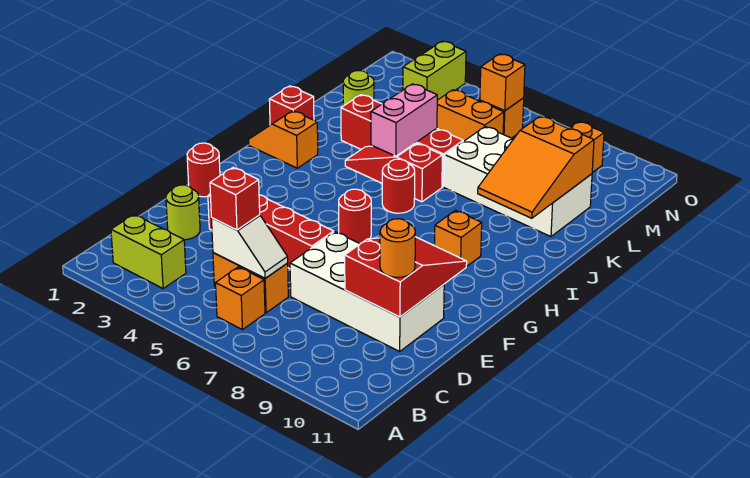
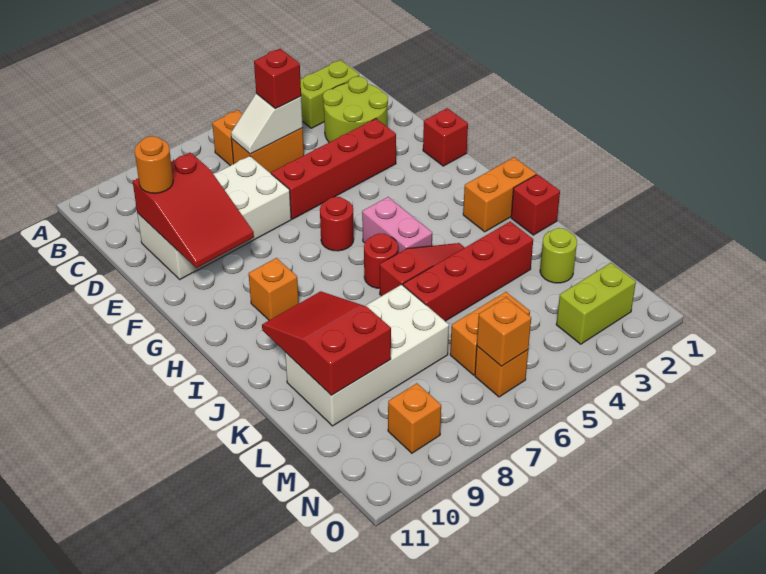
lime 1x1 round brick [166,185,200,240] -> lime 2x2 round brick [323,76,388,142]
red 1x1 round brick [187,143,220,197] -> red 1x1 brick [423,108,468,166]
orange 1x2 slope [249,111,318,168] -> orange 1x2 brick [463,157,536,232]
pink 1x2 brick [371,84,437,156] -> pink 1x2 brick moved to [362,197,432,253]
orange 2x3 slope [478,116,594,218] -> red 2x3 slope [262,291,391,395]
lime 1x2 brick [403,41,466,100] -> lime 1x2 brick turned to [556,263,636,344]

